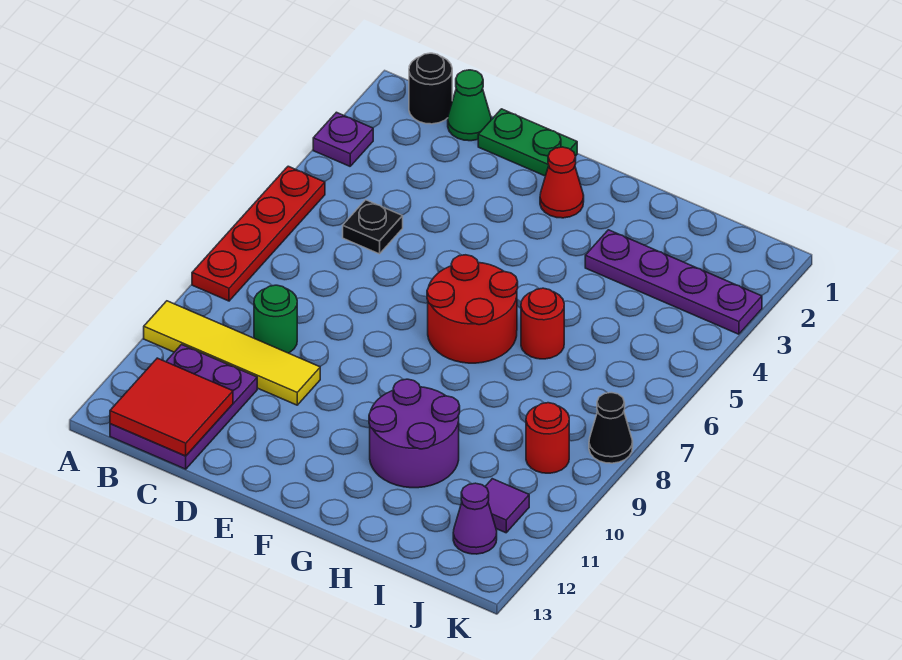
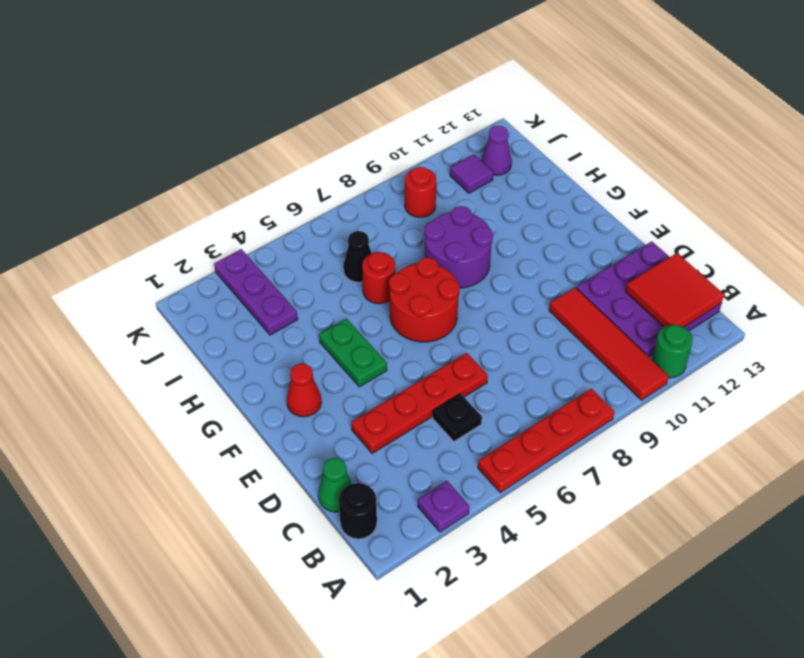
yellow 1x4 tile [144,301,320,405] -> red 1x4 tile [549,287,669,400]
purple 2x3 plate [110,345,257,469] -> purple 3x3 plate [576,241,722,357]
green 1x1 round brick [254,285,297,353] -> green 1x1 round brick moved to [652,325,693,378]
green 1x2 plate [478,109,577,176] -> green 1x2 plate moved to [319,319,387,387]
none -> red 1x4 plate [351,353,488,454]
purple 2x2 round brick [369,379,460,488] -> purple 2x2 round brick moved to [424,206,493,288]
purple 1x4 plate [585,230,762,334] -> purple 1x3 plate [214,249,298,335]
black 1x1 cone [589,393,633,463] -> black 1x1 cone moved to [343,231,372,282]

